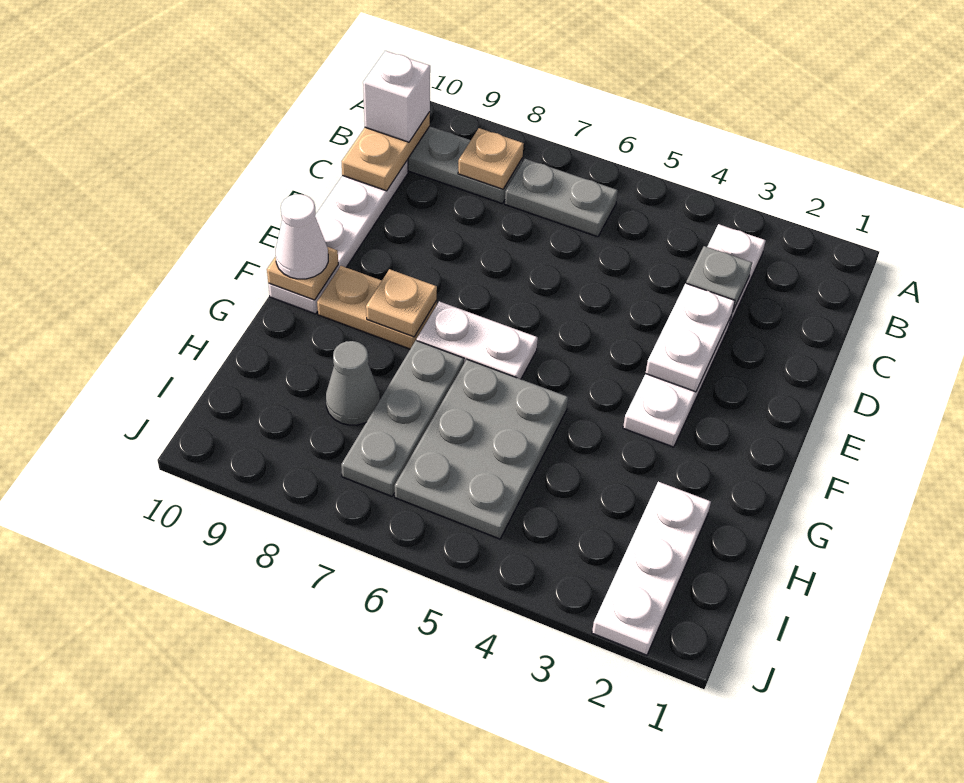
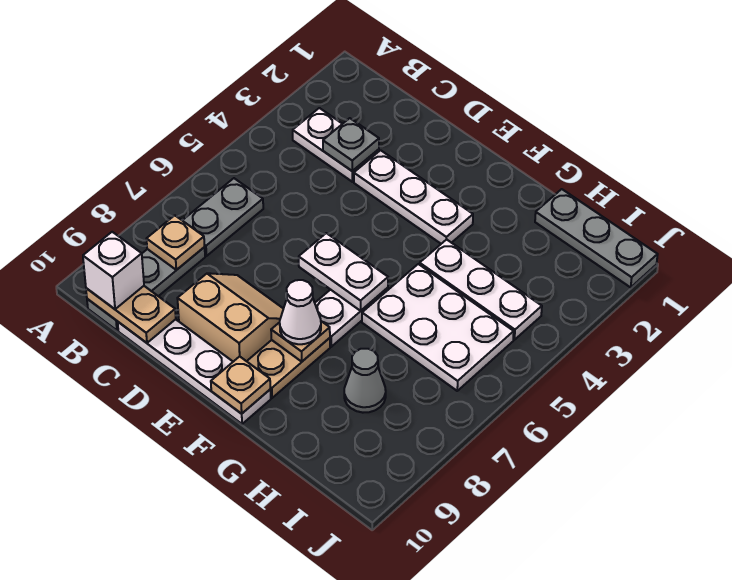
white 1x2 plate [645,283,735,392] -> white 1x2 plate moved to [299,233,388,311]
none -> tan 2x2 slope [177,273,283,362]
white 1x1 cone [276,194,328,279] -> white 1x1 cone moved to [280,280,321,344]
grey 2x3 plate [395,360,568,539] -> white 2x3 plate [362,264,514,391]
grey 1x3 plate [341,340,464,496] -> grey 1x3 plate moved to [535,189,658,287]
white 1x3 plate [592,482,711,655] -> white 1x3 plate moved to [420,239,542,340]

